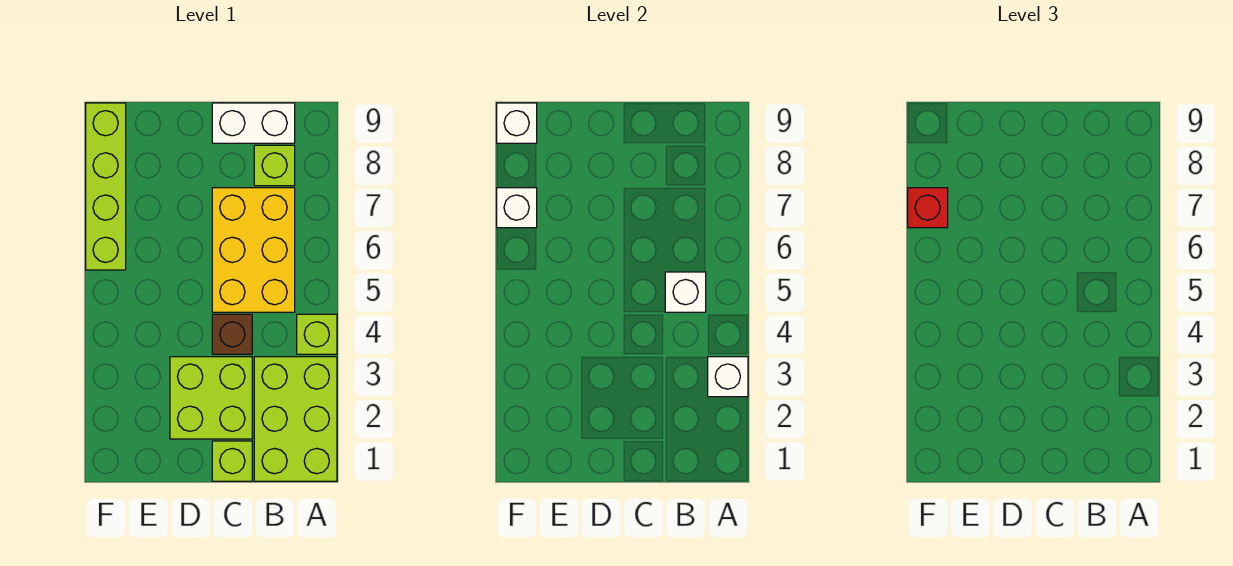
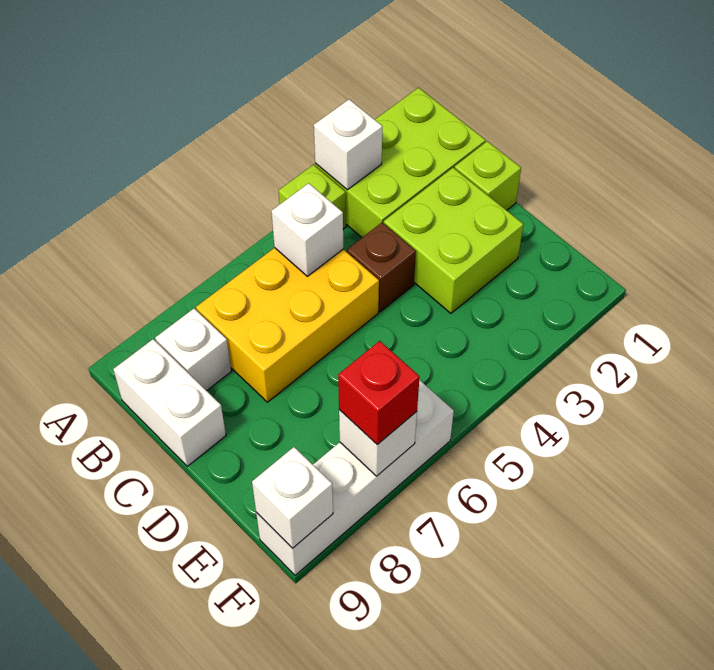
lime 1x1 brick [254,145,295,186] -> white 1x1 brick [155,309,231,391]
lime 1x4 brick [86,103,126,270] -> white 1x4 brick [256,380,454,575]

